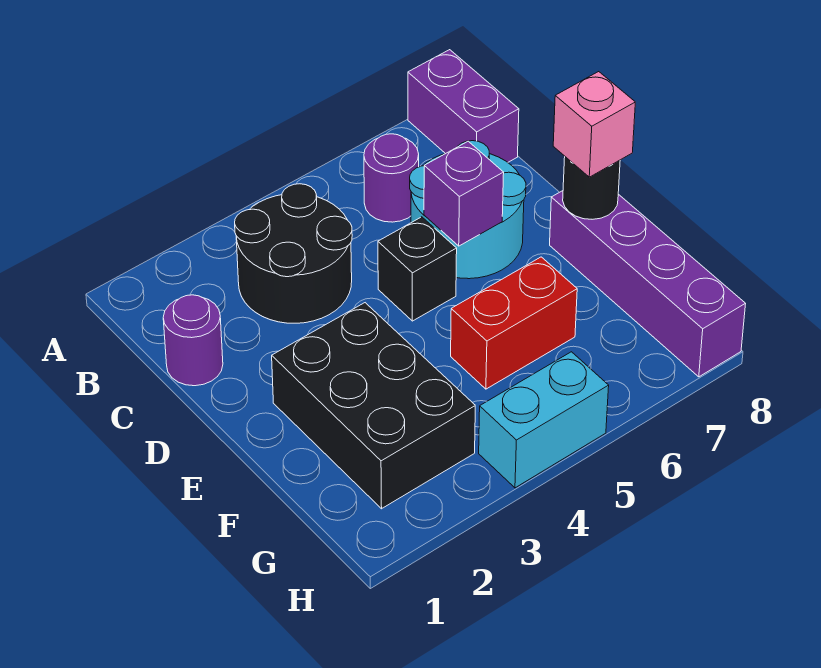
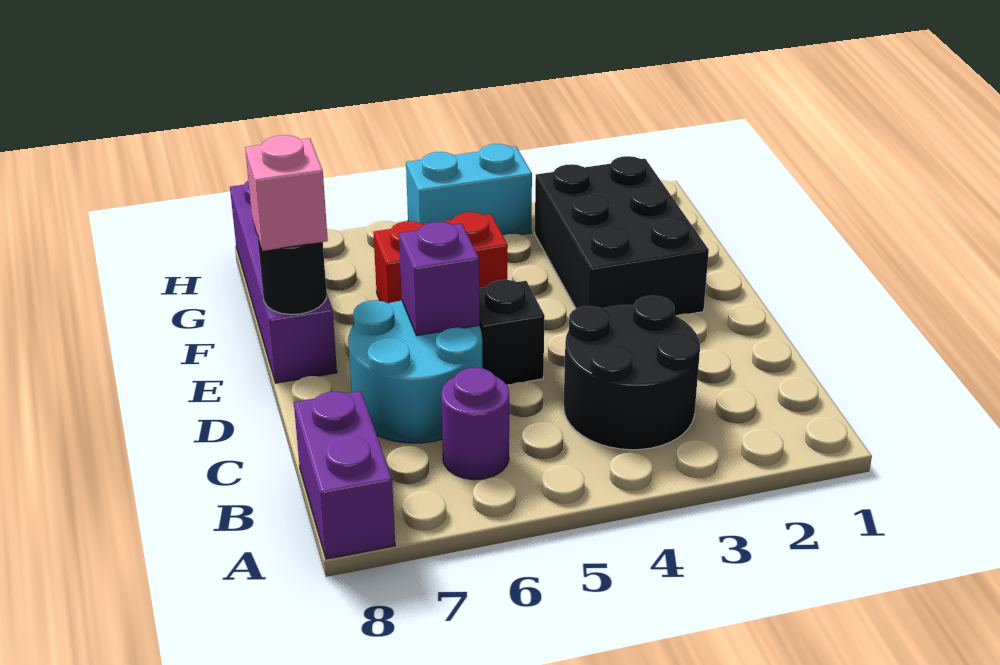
purple 1x1 round brick [163,295,223,386] -> none

